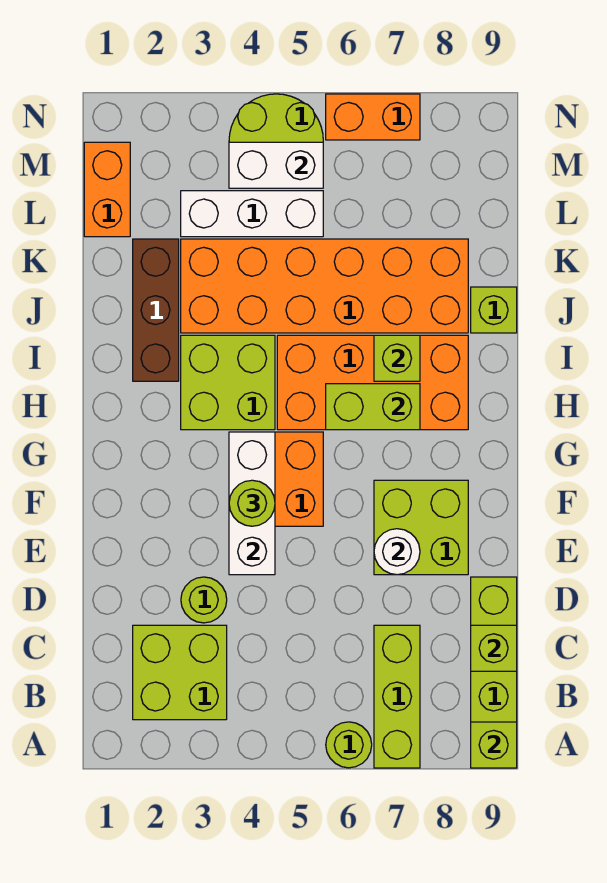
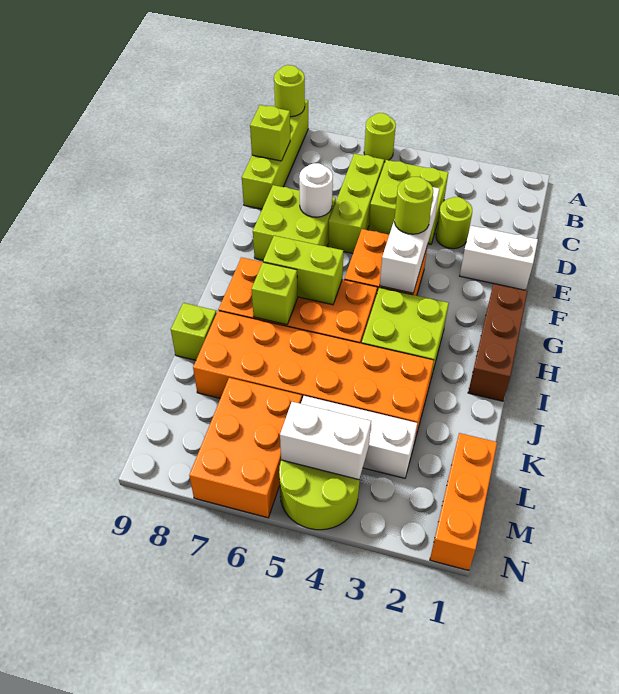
lime 1x3 brick [374,625,420,768] -> lime 1x3 brick moved to [328,154,384,253]
lime 1x1 brick [471,722,517,768] -> lime 1x1 round brick [274,65,305,117]
lime 2x2 brick [133,625,227,720] -> lime 2x2 brick moved to [369,160,448,244]
none -> white 1x2 brick [460,226,538,290]
brown 1x3 brick [133,239,179,381] -> brown 1x3 brick moved to [468,284,528,401]
orange 1x2 brick [84,142,130,237] -> orange 1x3 brick [430,433,497,571]
orange 1x2 brick [326,94,420,140] -> orange 2x3 brick [189,378,302,518]

